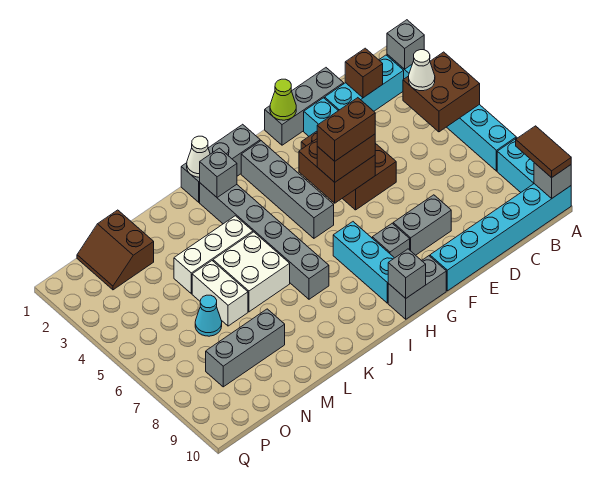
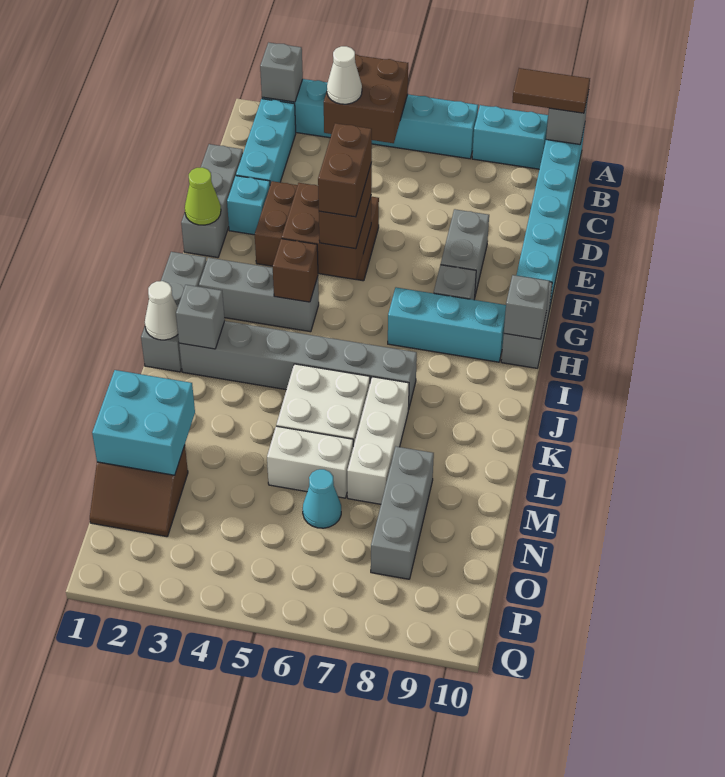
brown 1x1 brick [345,48,383,98] -> brown 1x1 brick moved to [273,238,318,302]
grey 1x4 brick [241,141,334,238] -> grey 1x3 brick [199,258,319,332]
white 1x3 brick [174,216,253,294] -> white 1x3 brick moved to [347,377,409,504]
none -> cyan 2x2 brick [92,370,195,475]

